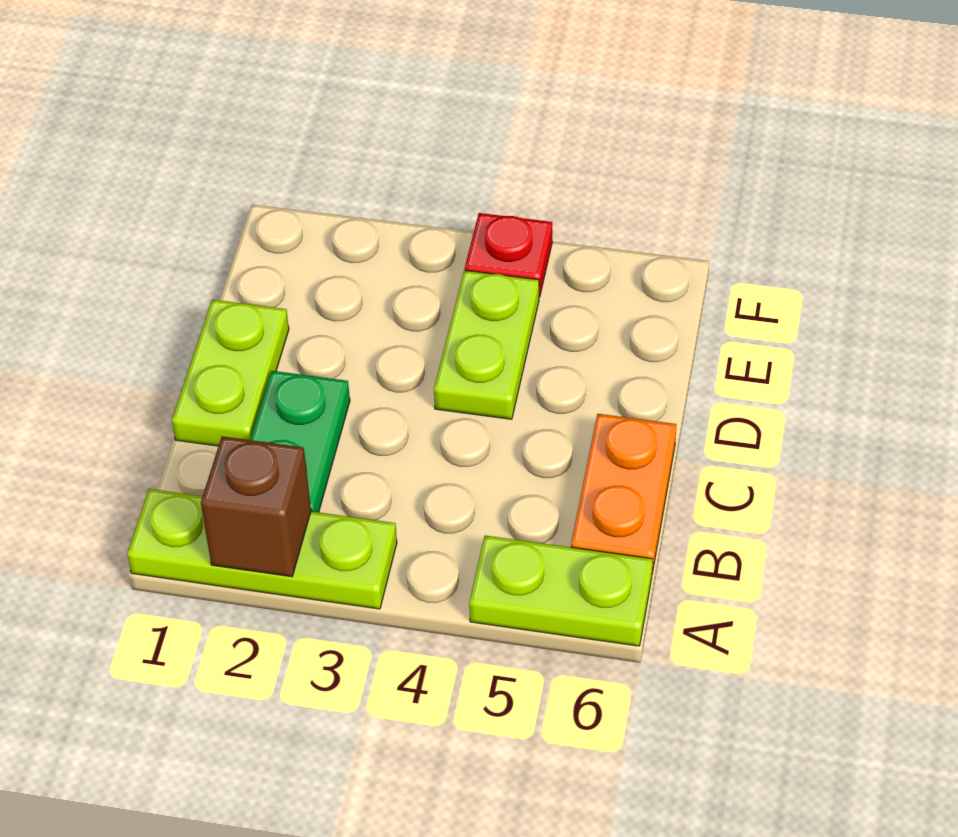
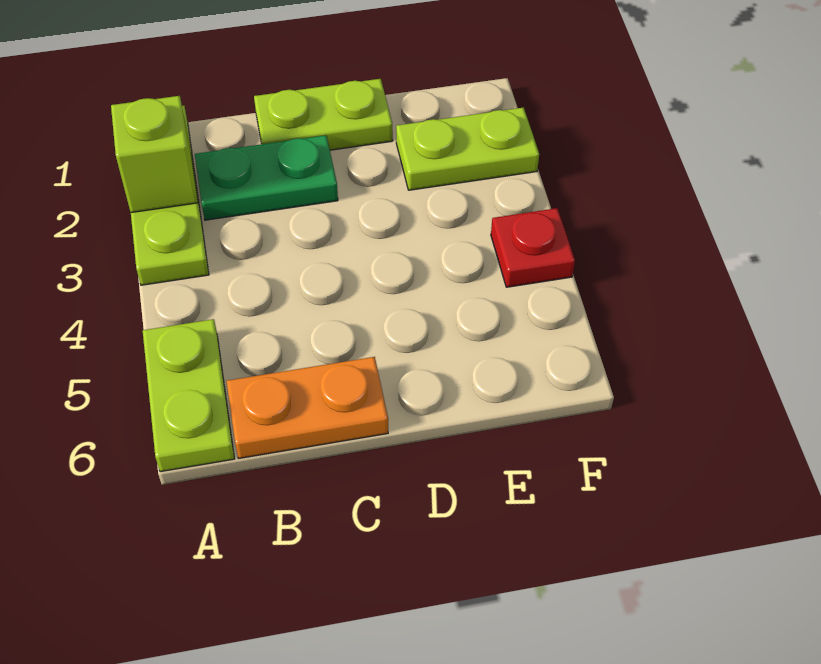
brown 1x1 brick [201,436,311,577] -> lime 1x1 brick [111,96,198,213]
lime 1x2 plate [434,270,539,419] -> lime 1x2 plate moved to [396,108,539,190]

